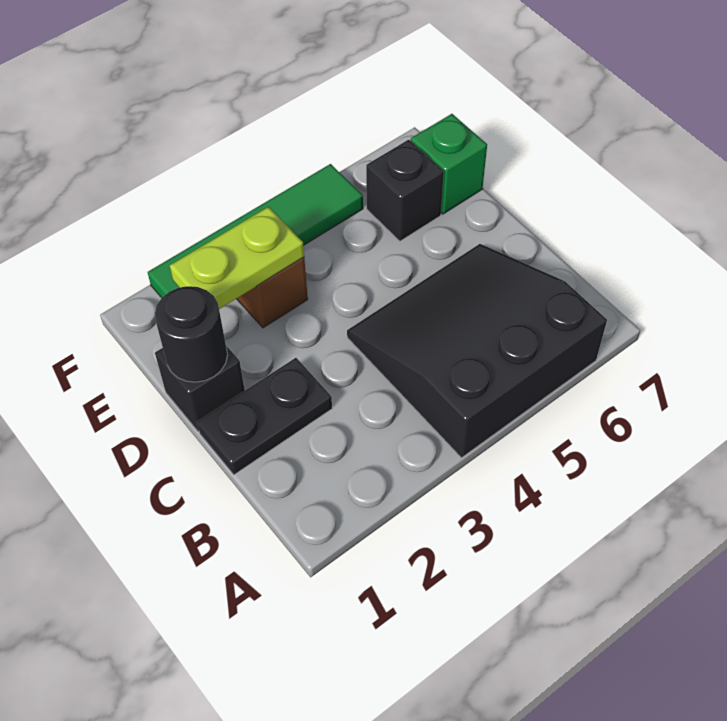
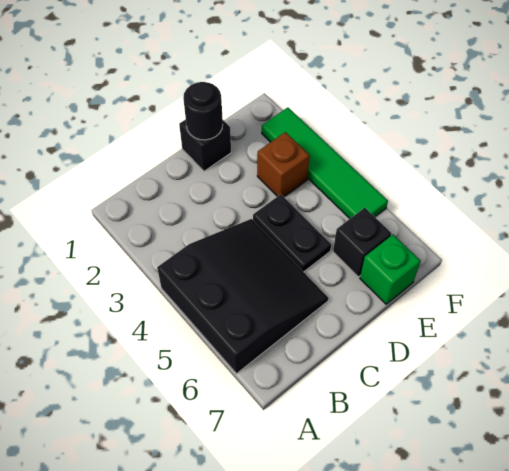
black 1x2 plate [197,358,332,475] -> black 1x2 plate moved to [253,194,331,272]
lime 1x2 plate [170,207,304,309] -> none

